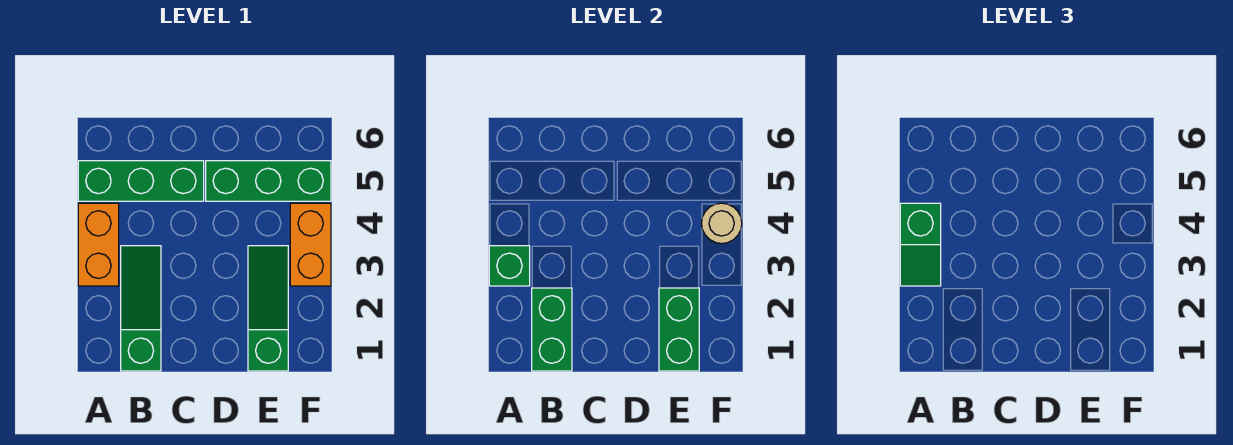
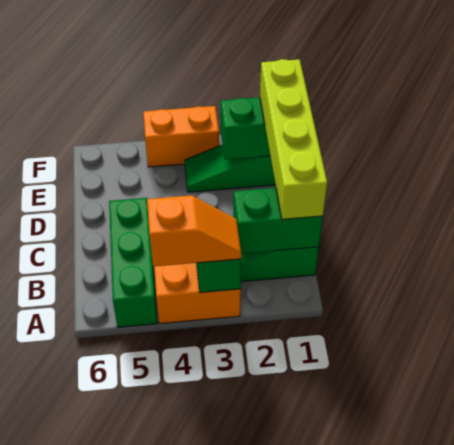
green 1x2 slope [900,203,941,286] -> orange 1x2 slope [147,195,241,267]
none -> lime 1x4 brick [260,59,327,219]
green 1x3 brick [206,161,331,201] -> none
tan 1x1 round brick [701,203,742,244] -> none

